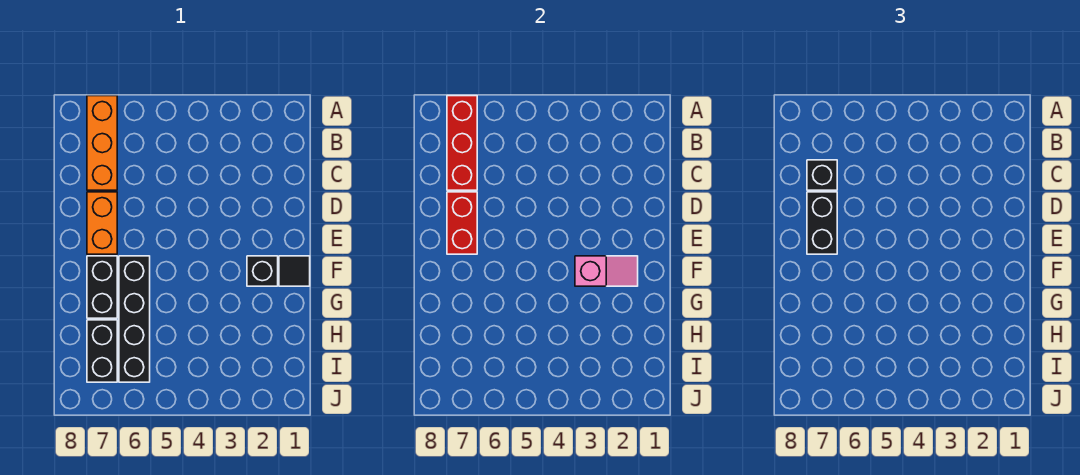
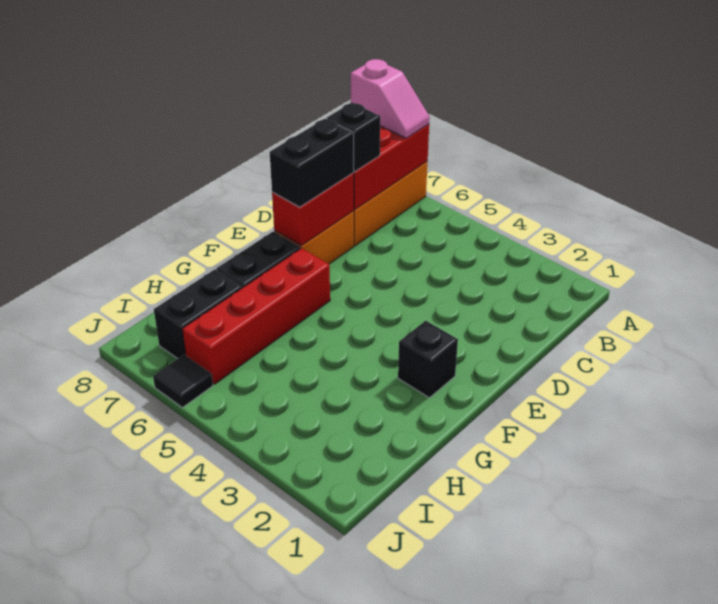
black 1x1 tile [279,256,310,286] -> black 1x1 tile moved to [153,355,213,408]
pink 1x2 slope [575,256,638,286] -> pink 1x2 slope moved to [351,59,430,138]
black 1x4 brick [119,256,150,382] -> red 1x4 brick [182,248,330,384]

